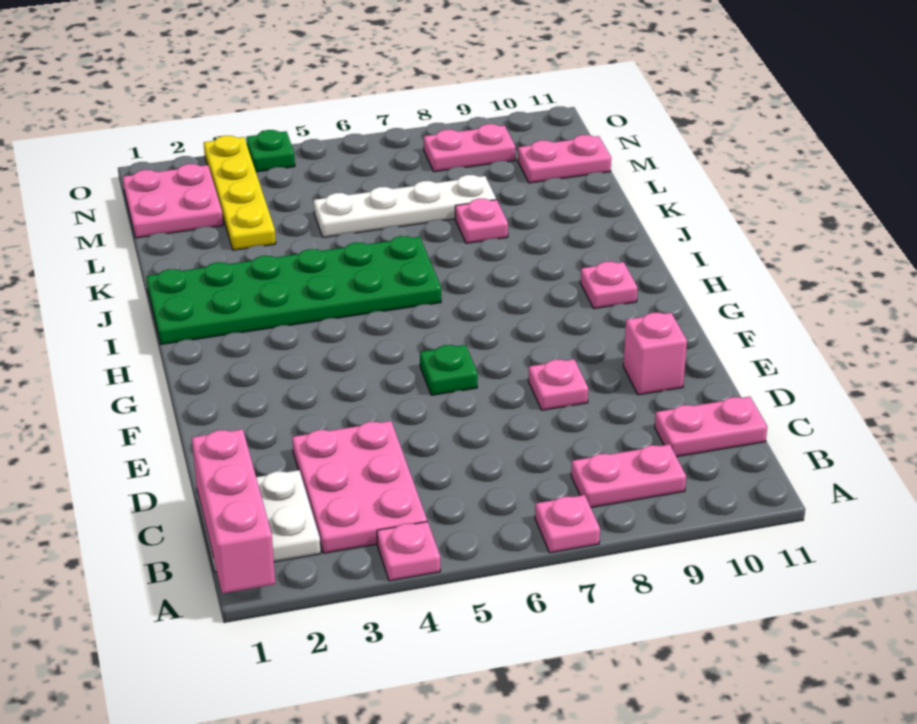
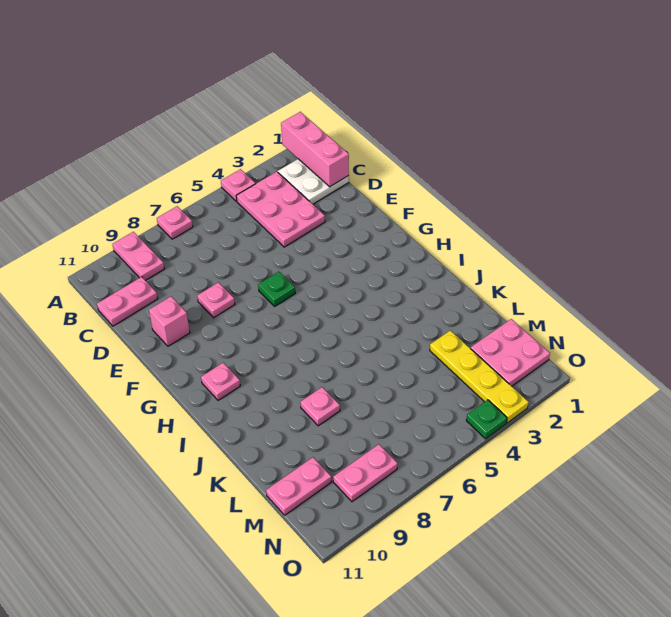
pink 1x2 plate [571,444,686,507] -> pink 1x2 plate turned to [112,232,164,281]
green 2x6 plate [146,236,441,344] -> none
white 1x4 plate [314,175,496,237] -> none

